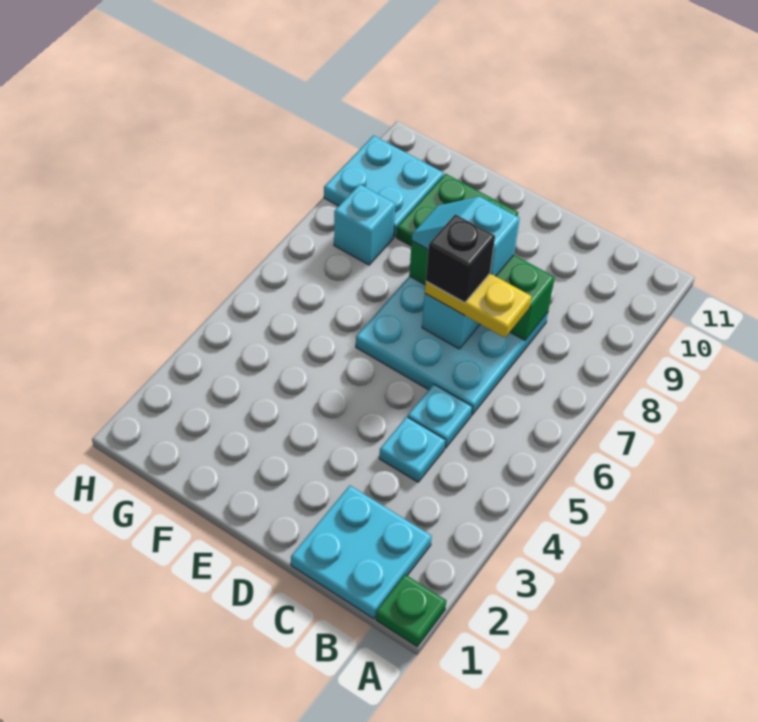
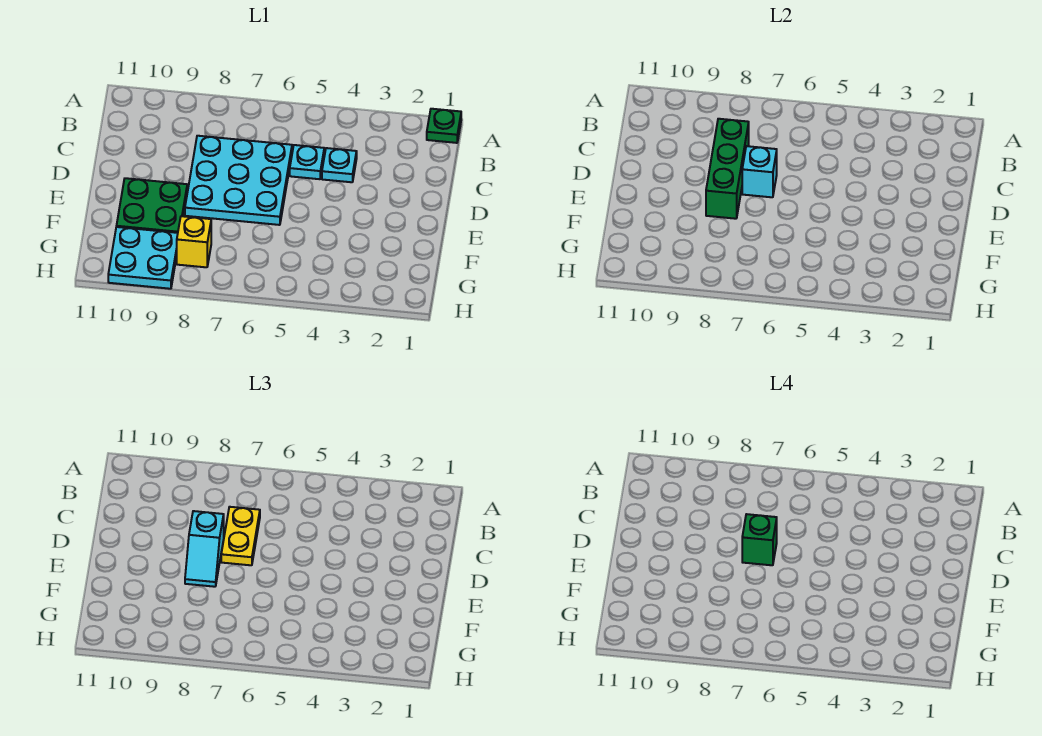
cyan 2x2 plate [291,486,432,619] -> none
black 1x1 brick [426,214,495,303] -> green 1x1 brick [742,514,777,565]
cyan 1x1 brick [334,184,395,265] -> yellow 1x1 brick [177,216,211,267]

